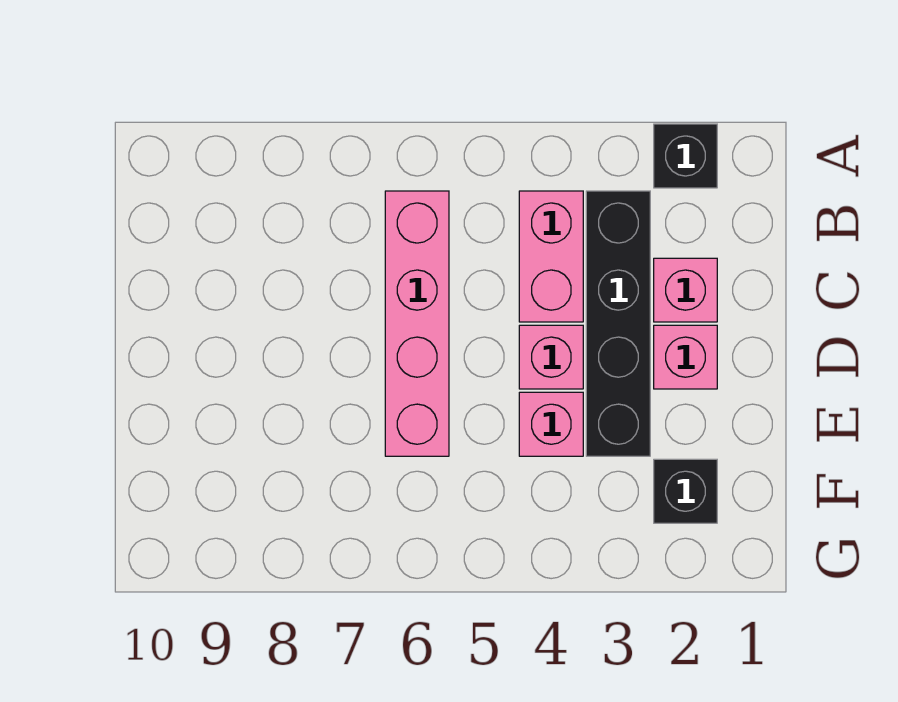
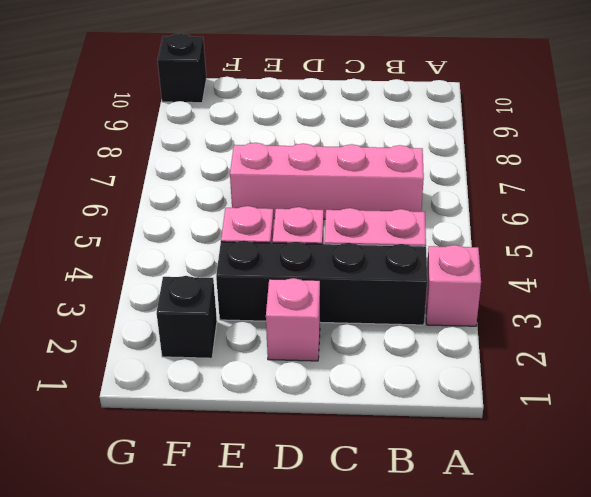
black 1x1 brick [654,124,717,188] -> black 1x1 brick moved to [158,33,206,103]
pink 1x1 brick [654,258,717,322] -> pink 1x1 brick moved to [426,245,481,326]

